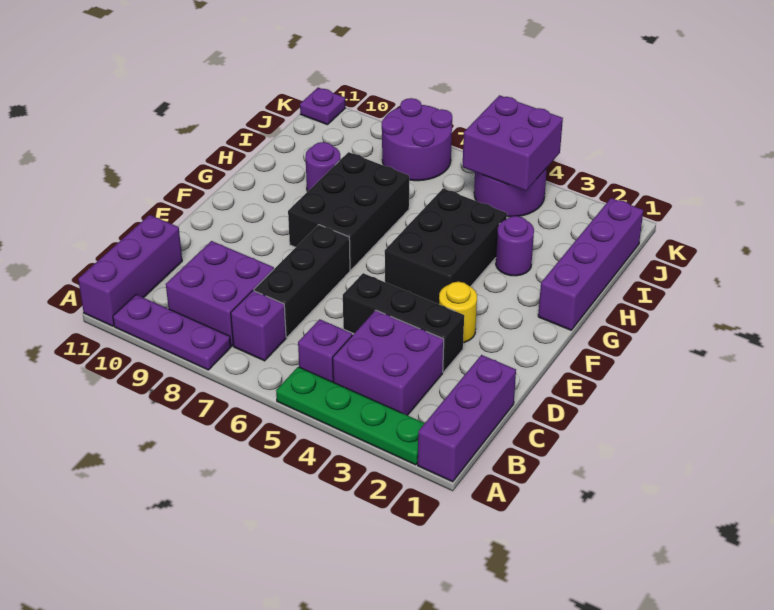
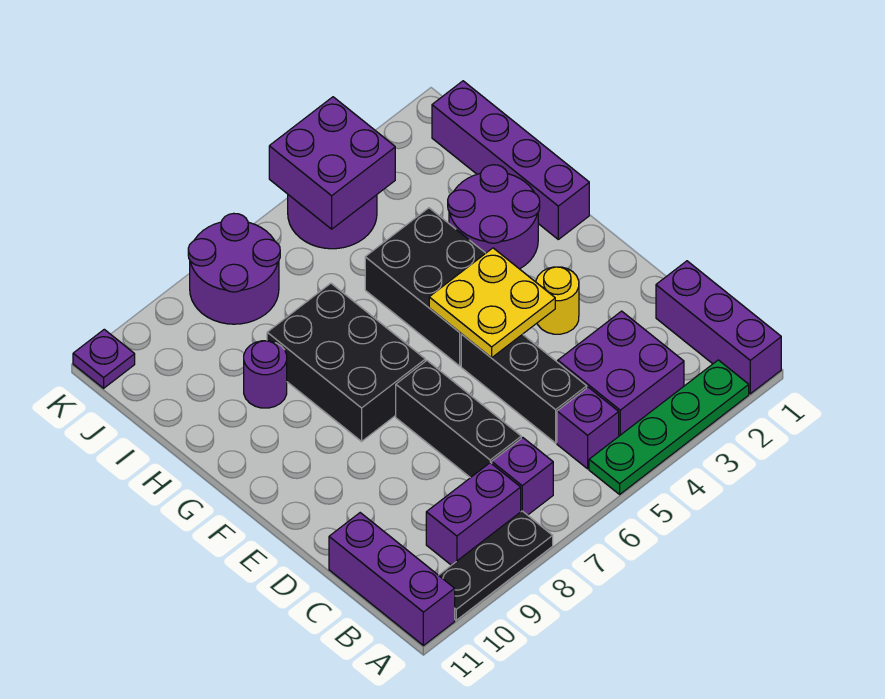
purple 1x3 plate [113,295,231,370] -> black 1x3 plate [439,511,553,620]
purple 2x2 brick [166,241,274,346] -> purple 1x2 brick [426,463,521,565]
black 1x3 brick [343,273,464,372] -> black 1x3 brick turned to [461,334,587,443]
none -> yellow 2x2 plate [429,248,555,358]
purple 1x1 round brick [496,216,534,276] -> purple 2x2 round brick [448,165,540,269]

